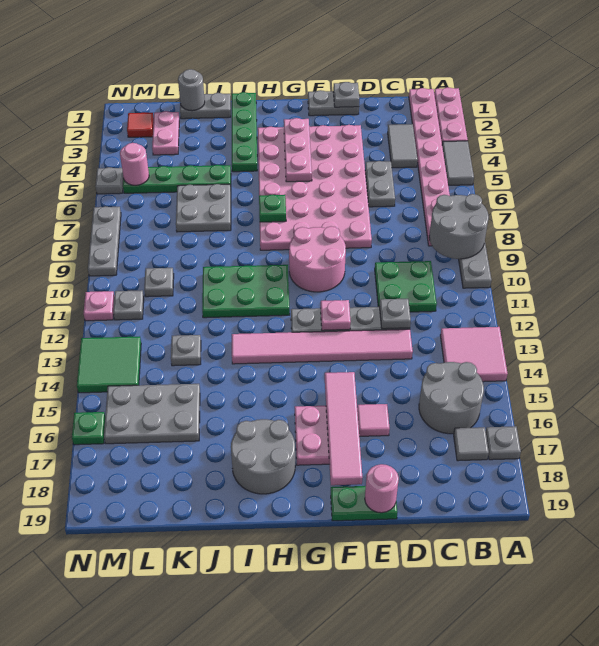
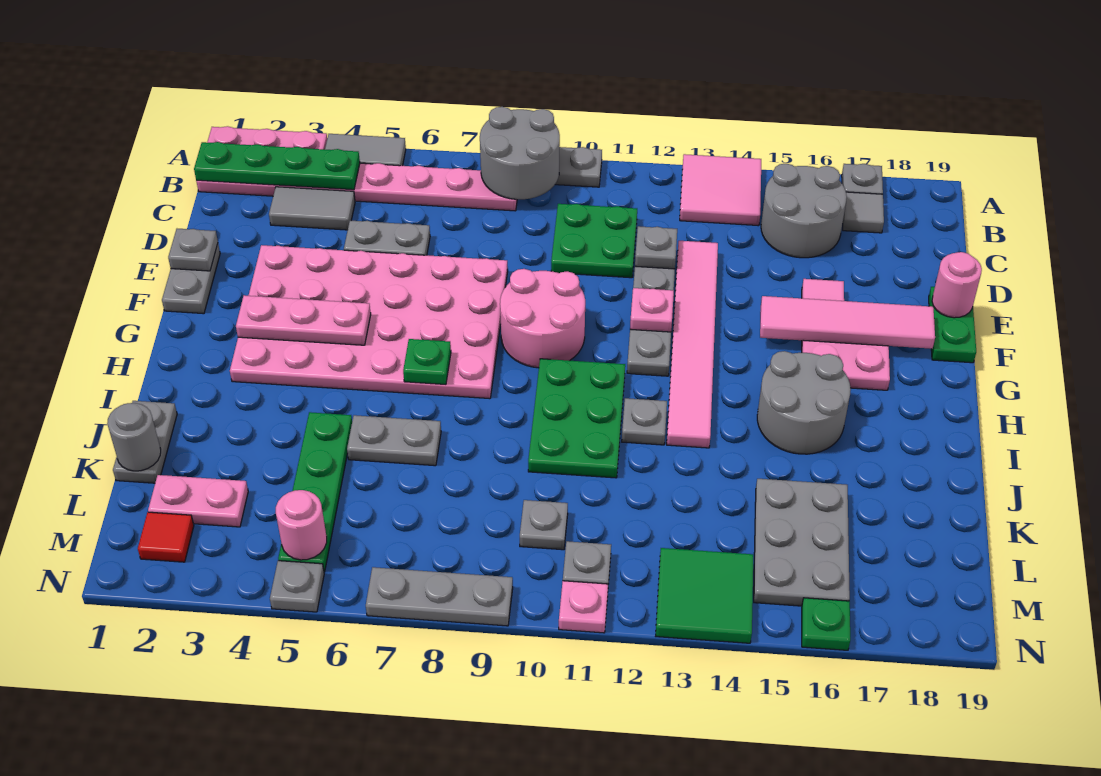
grey 2x2 round brick [231,419,295,494] -> grey 2x2 round brick moved to [757,351,851,454]
green 1x4 plate [232,92,257,172] -> green 1x4 plate moved to [194,142,360,190]
grey 2x2 plate [176,184,231,232] -> grey 1x2 plate [347,415,441,466]
grey 1x1 plate [171,335,201,366] -> grey 1x1 plate moved to [622,398,667,445]

